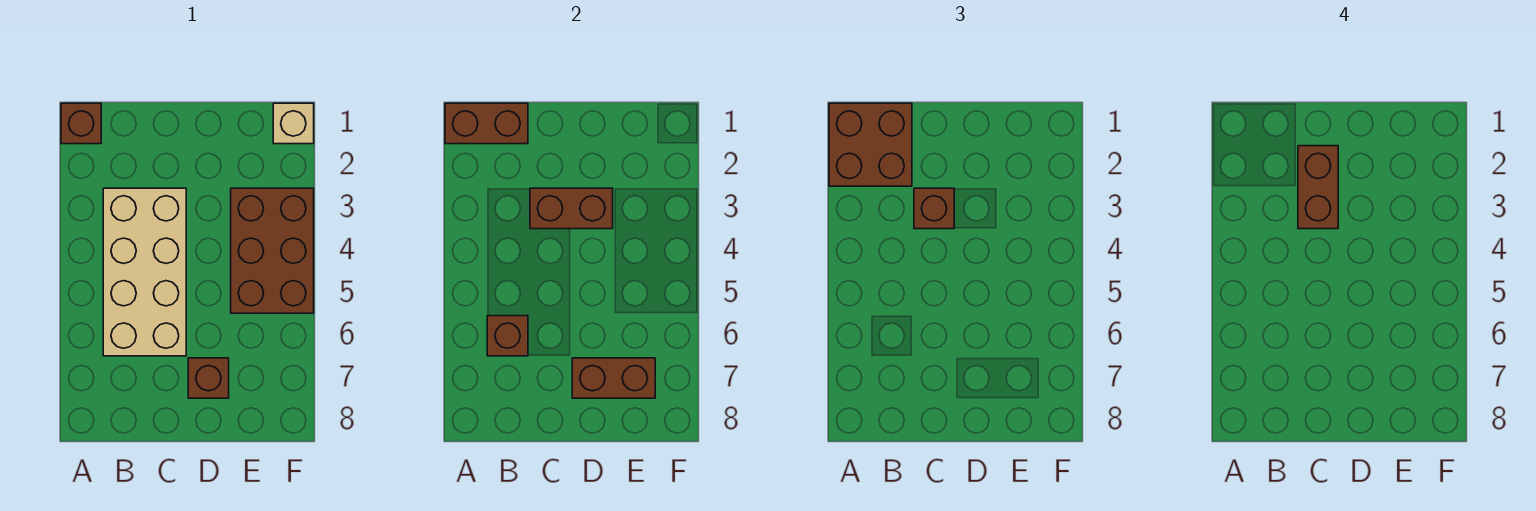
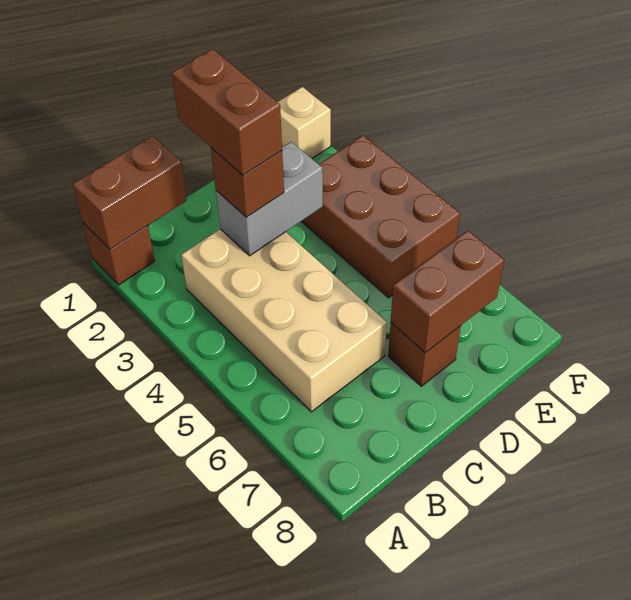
brown 2x2 brick [829,103,912,186] -> none
brown 1x1 brick [487,316,528,356] -> none
brown 1x2 brick [530,188,613,229] -> grey 1x2 brick [216,142,323,256]

